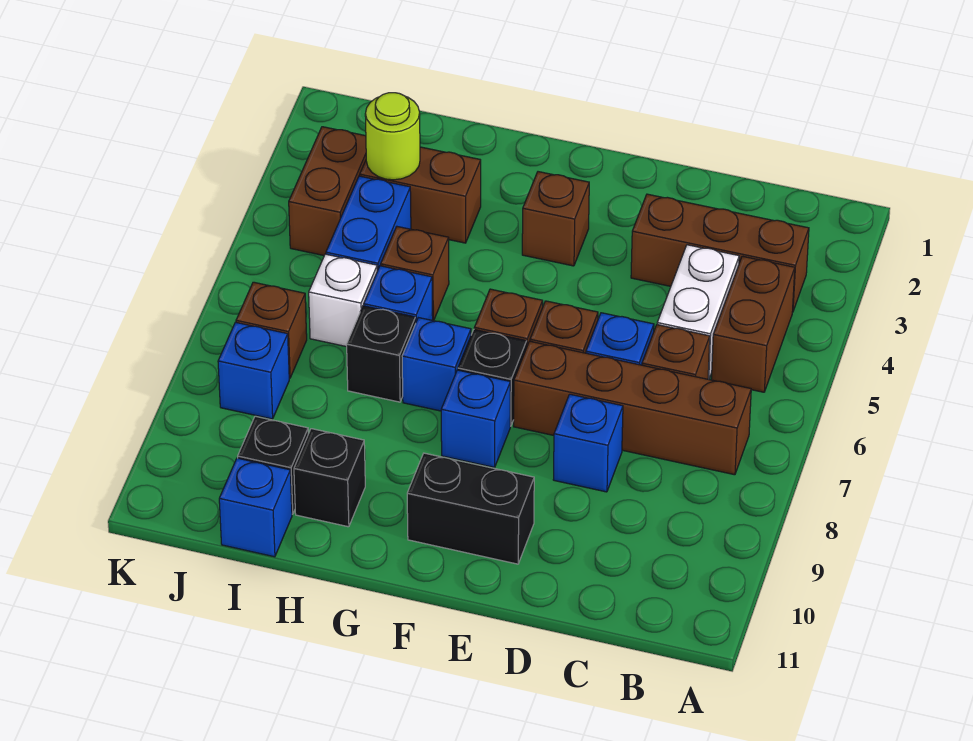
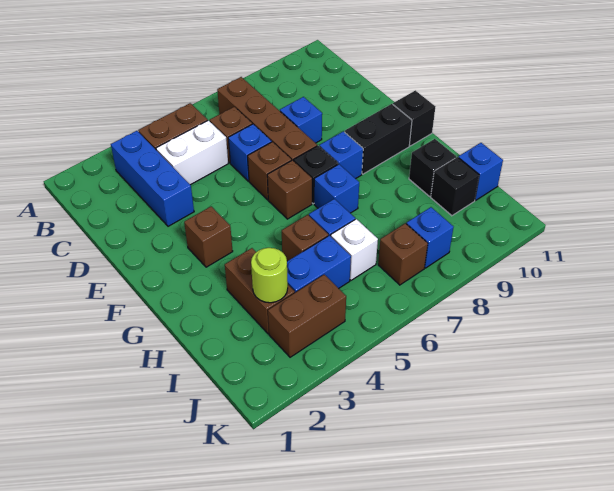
brown 1x3 brick [631,194,809,312] -> blue 1x3 brick [111,131,194,226]
black 1x2 brick [407,453,534,564] -> black 1x2 brick turned to [345,104,412,174]
black 1x1 brick [347,306,416,402] -> black 1x1 brick moved to [393,90,435,146]

